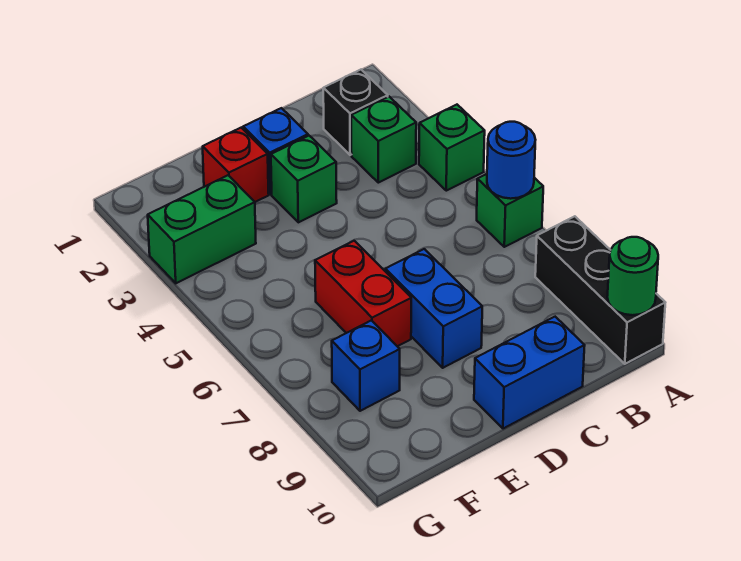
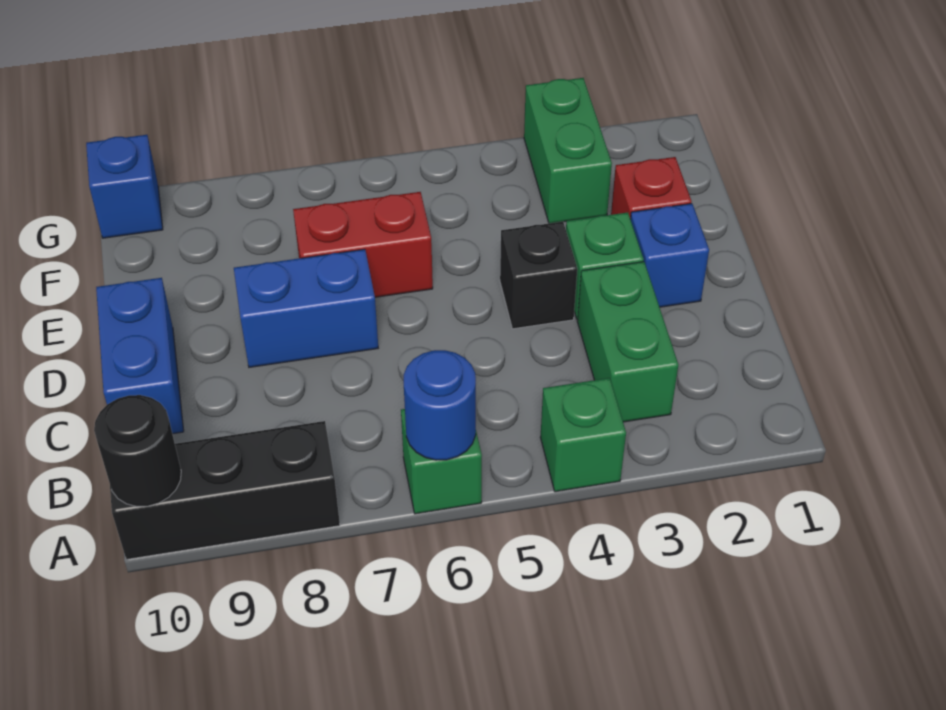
green 1x1 round brick [607,237,658,315] -> black 1x1 round brick [94,395,181,506]
black 1x1 brick [323,70,388,155] -> black 1x1 brick moved to [500,222,577,329]
green 1x1 brick [351,97,416,183] -> green 1x2 brick [577,262,678,422]
blue 1x1 brick [332,320,400,411] -> blue 1x1 brick moved to [86,135,163,238]

